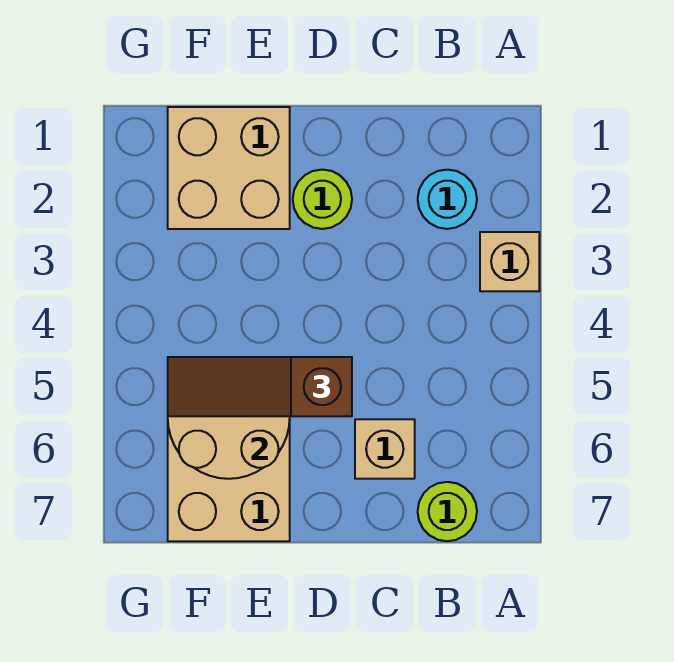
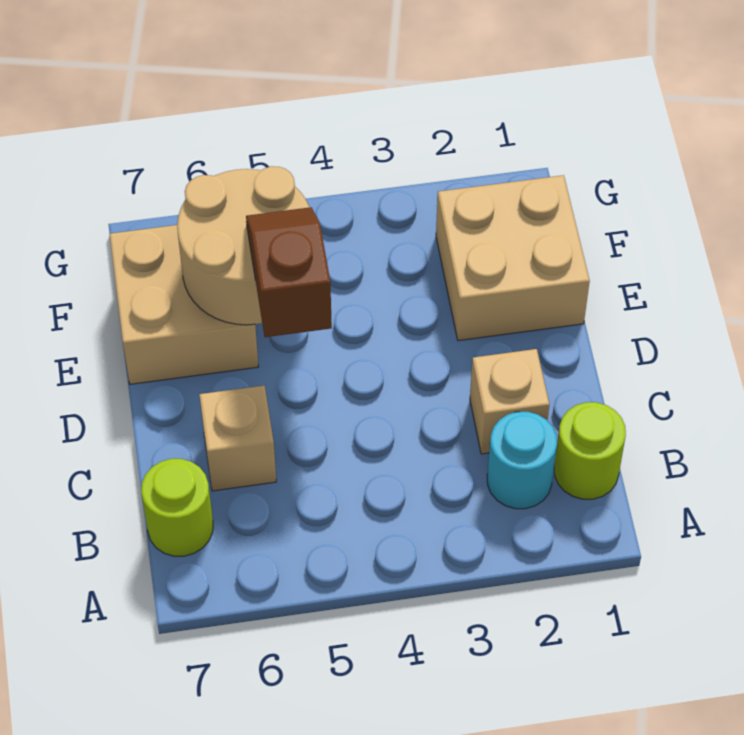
tan 1x1 brick [480,232,539,291] -> tan 1x1 brick moved to [470,349,549,454]
lime 1x1 round brick [293,170,352,229] -> lime 1x1 round brick moved to [554,402,626,499]
brown 1x3 slope [168,357,352,416] -> brown 1x2 slope [246,207,332,337]

